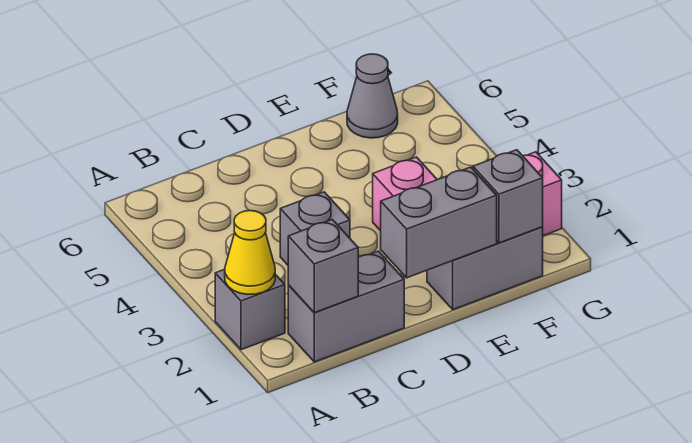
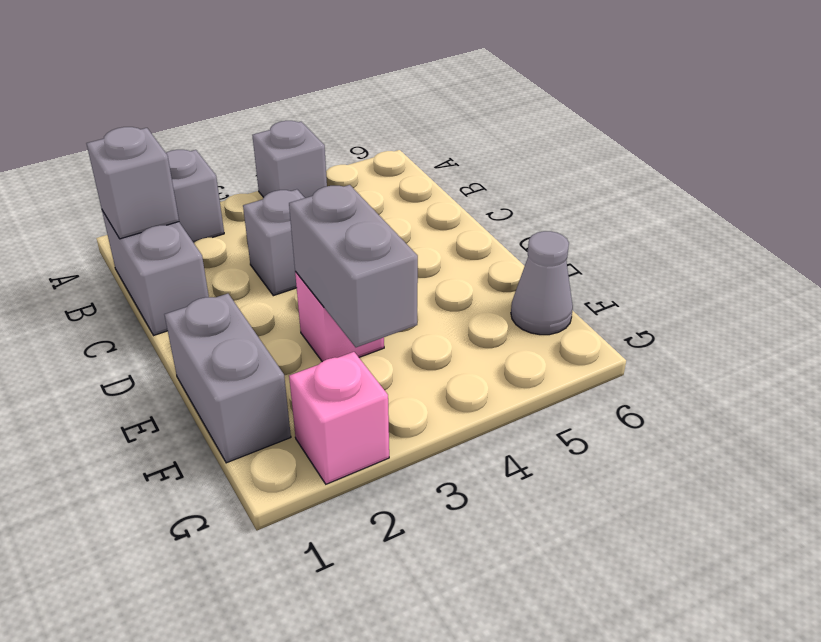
yellow 1x1 cone [225,211,275,295] -> none
grey 1x2 brick [381,167,497,278] -> grey 1x2 brick moved to [289,185,418,347]
grey 1x1 brick [473,150,543,243] -> grey 1x1 brick moved to [252,121,327,198]

